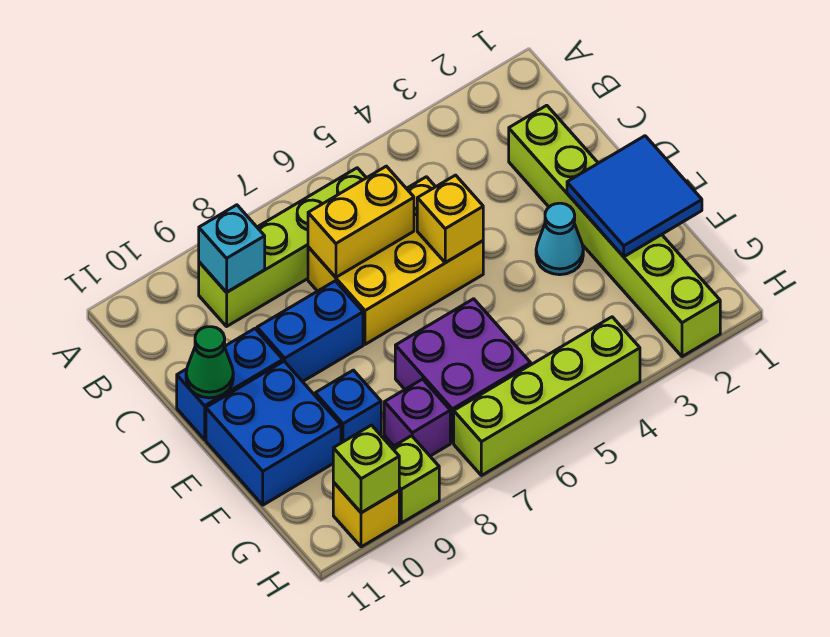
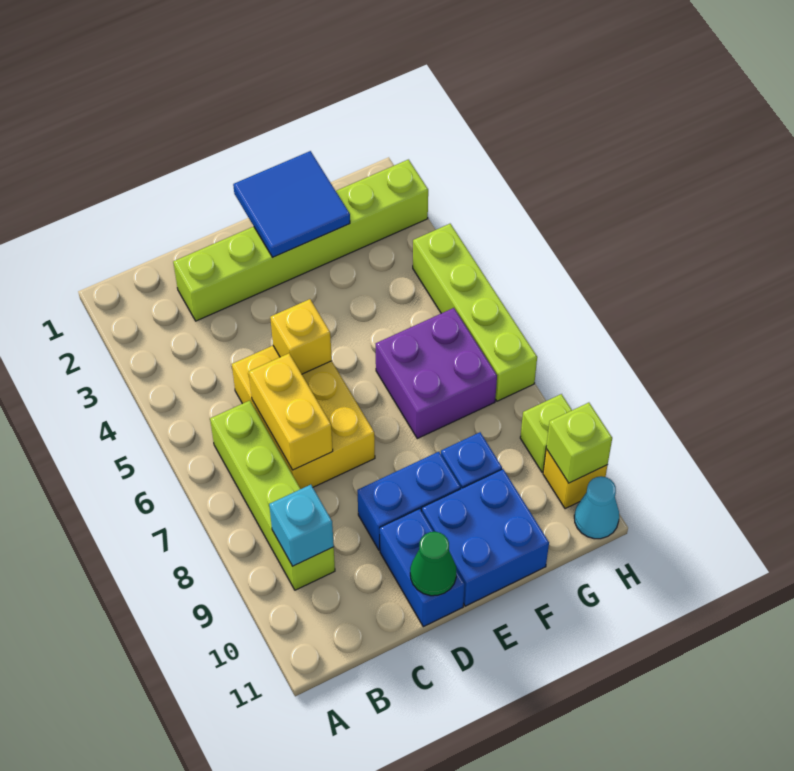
blue 1x2 brick [257,281,363,382] -> blue 1x2 brick turned to [357,452,461,550]
cyan 1x1 cone [536,203,583,275] -> cyan 1x1 cone moved to [574,476,619,539]
purple 1x1 brick [384,379,450,456] -> none

